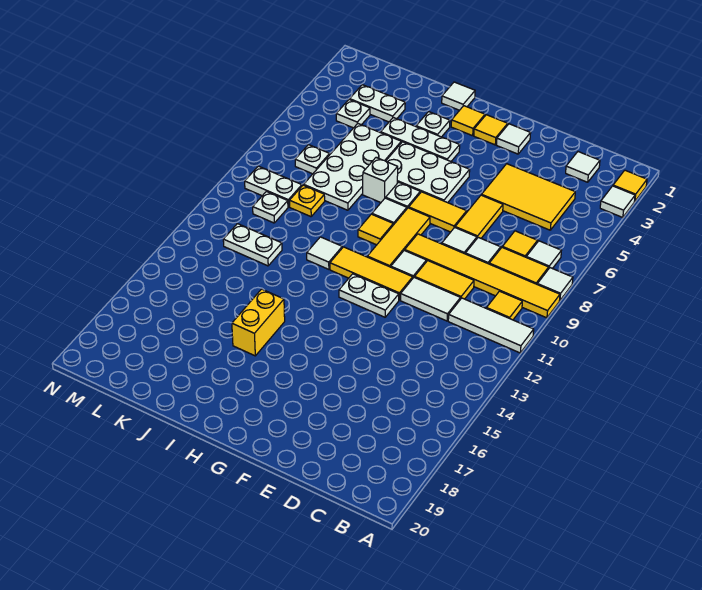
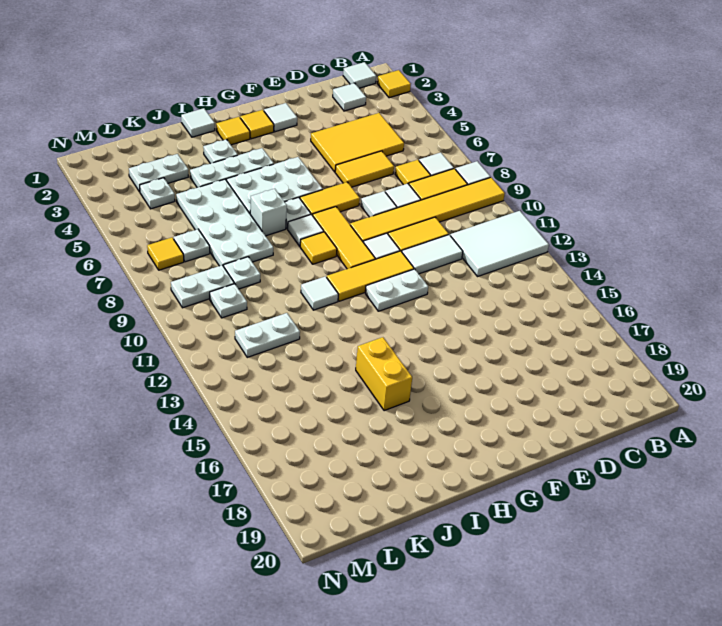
white 1x1 tile [600,186,635,218] -> white 1x1 tile moved to [343,62,376,88]
white 1x3 tile [448,298,534,353] -> white 2x3 tile [450,211,549,276]
yellow 1x1 tile [487,291,522,320] -> yellow 1x1 tile moved to [147,238,184,270]
yellow 1x2 tile [455,195,503,238] -> yellow 1x2 tile turned to [335,151,394,187]
yellow 1x1 plate [290,185,325,217] -> white 1x1 plate [224,257,260,289]

